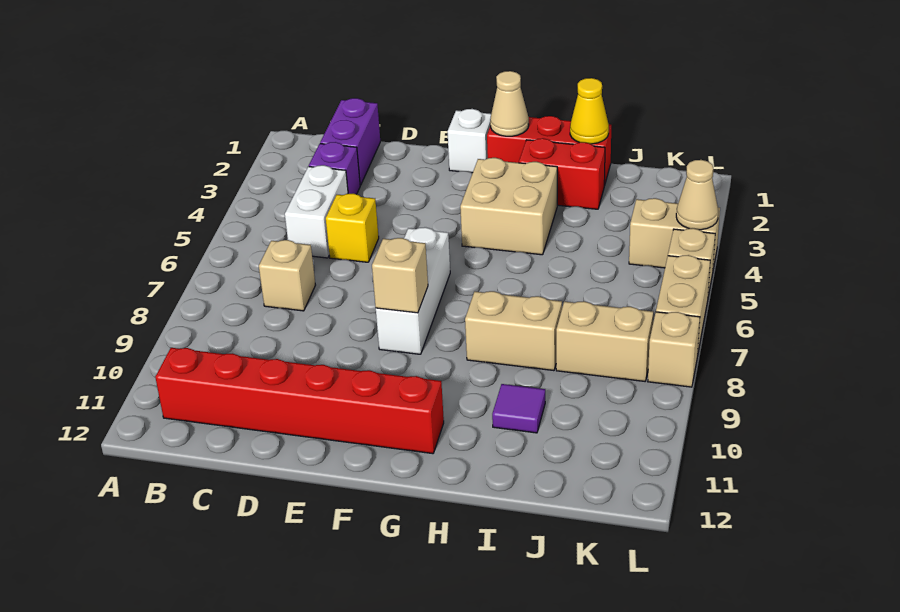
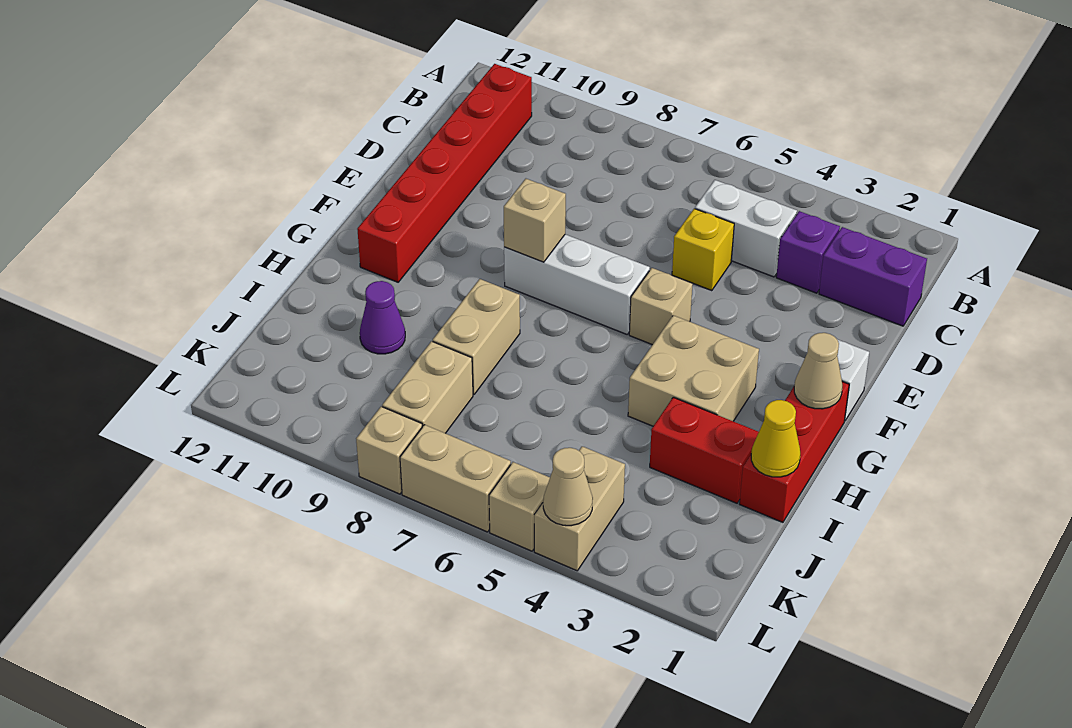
tan 1x1 brick [259,240,315,311] -> tan 1x1 brick moved to [629,268,693,345]
red 1x2 brick [519,138,605,209] -> red 1x2 brick turned to [650,397,759,503]
purple 1x1 tile [492,384,545,433] -> purple 1x1 cone [360,281,405,354]

